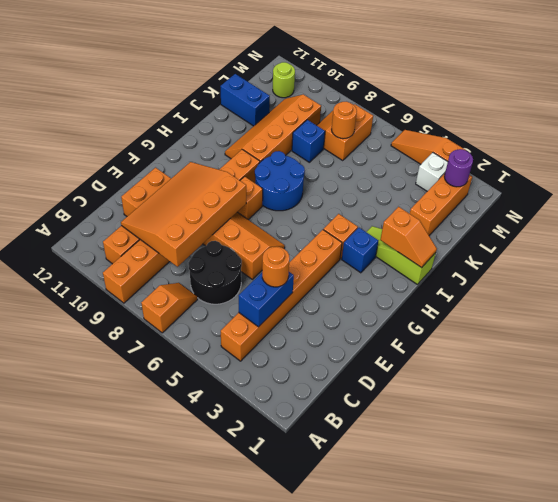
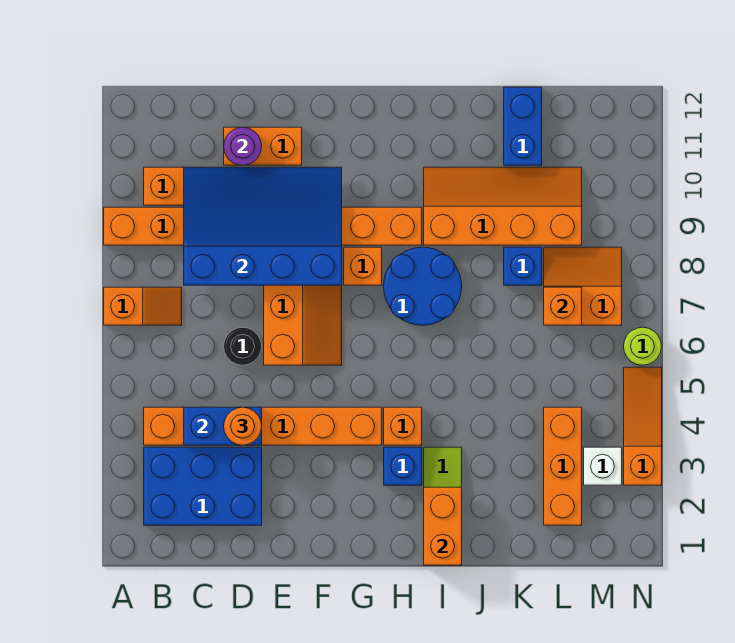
none -> blue 2x3 brick [144,447,262,525]
black 2x2 round brick [188,241,242,304] -> black 1x1 round brick [224,327,262,365]
orange 3x4 slope [121,162,246,267] -> blue 3x4 slope [184,167,342,285]
orange 1x2 slope [380,207,437,268] -> orange 1x2 brick [424,487,462,565]
orange 1x3 brick [410,174,472,235] -> orange 1x3 brick turned to [544,407,582,525]
orange 1x1 round brick [332,102,357,139] -> orange 1x1 brick [544,287,582,325]
purple 1x1 round brick [444,149,473,187] -> purple 1x1 round brick moved to [224,127,262,165]
lime 1x1 round brick [273,62,295,98] -> lime 1x1 round brick moved to [624,327,662,365]

